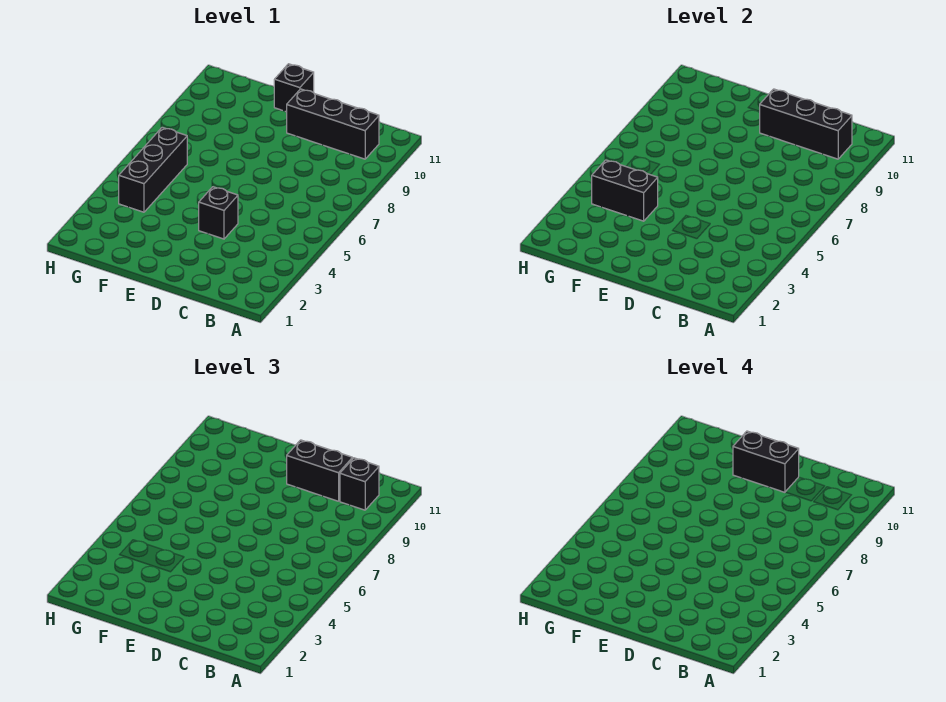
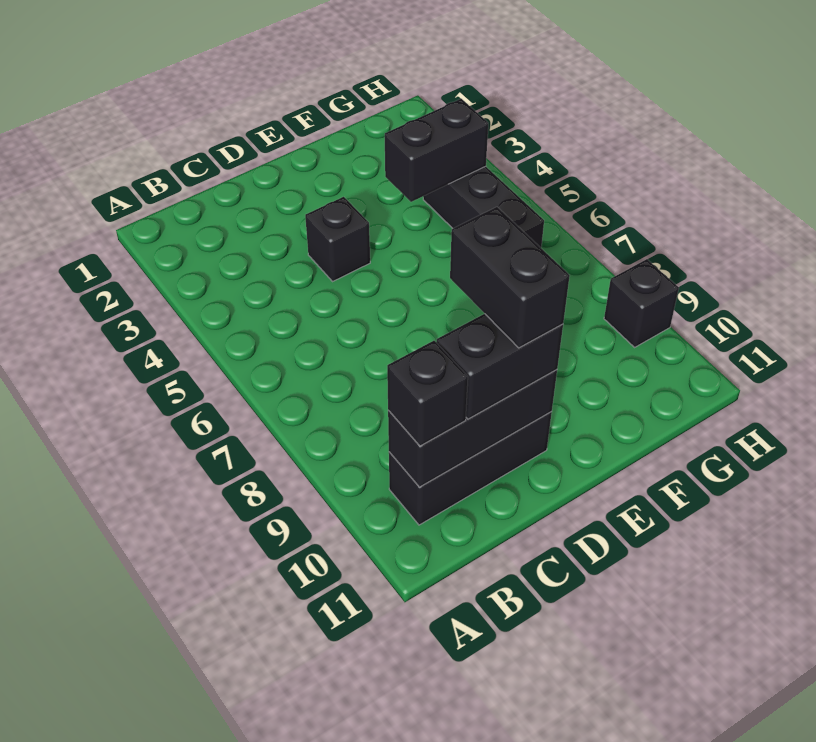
black 1x2 brick [733,431,799,492] -> black 1x2 brick turned to [450,207,570,348]
black 1x1 brick [274,64,314,112] -> black 1x1 brick moved to [604,259,679,347]

